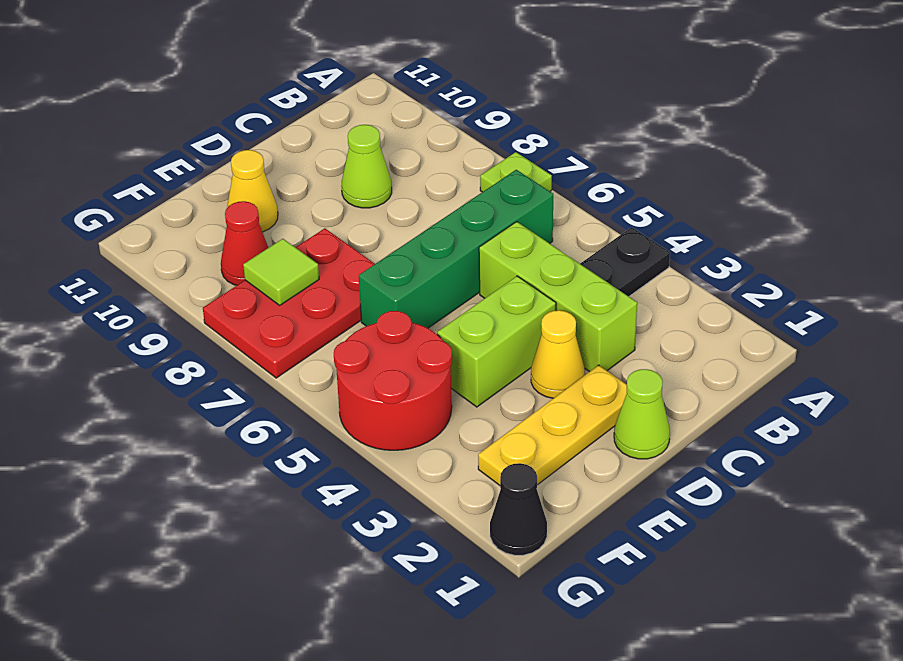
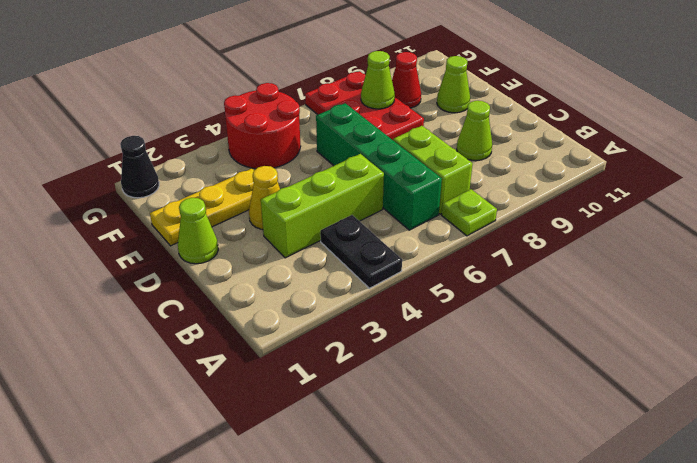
yellow 1x3 plate [478,365,627,485] -> yellow 1x3 plate turned to [150,169,254,246]
lime 1x2 brick [437,276,556,407] -> lime 1x2 brick moved to [393,126,473,214]
yellow 1x1 cone [227,150,278,232] -> lime 1x1 cone [437,56,470,113]
lime 1x1 tile [243,239,319,305] -> lime 1x1 cone [361,51,395,109]

